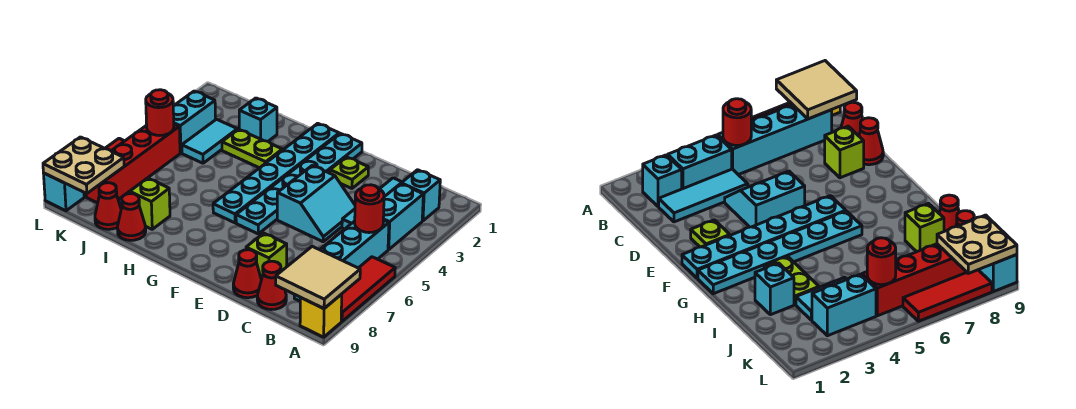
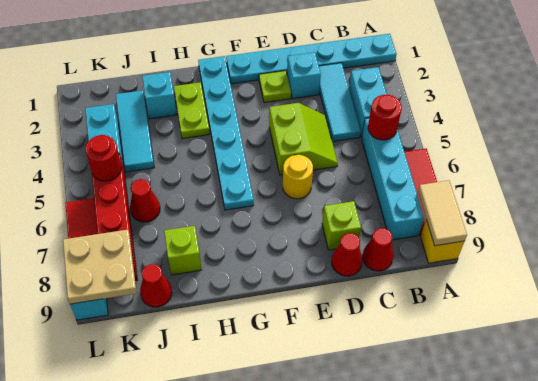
tan 2x2 tile [276,246,360,309] -> tan 1x2 tile [418,180,467,246]
cyan 1x1 brick [401,170,440,221] -> cyan 1x1 brick moved to [287,52,321,99]
cyan 2x2 slope [277,166,355,242] -> lime 2x2 slope [269,103,338,175]
none -> yellow 1x1 round brick [283,155,313,199]
cyan 1x6 plate [236,133,362,234] -> cyan 1x6 plate turned to [226,34,397,84]
lime 1x2 plate [222,129,282,168] -> lime 1x2 plate turned to [174,82,210,139]
red 1x1 cone [117,194,146,240] -> red 1x1 cone moved to [130,179,160,222]
cyan 1x2 tile [182,119,237,163] -> cyan 1x3 tile [116,90,154,172]

